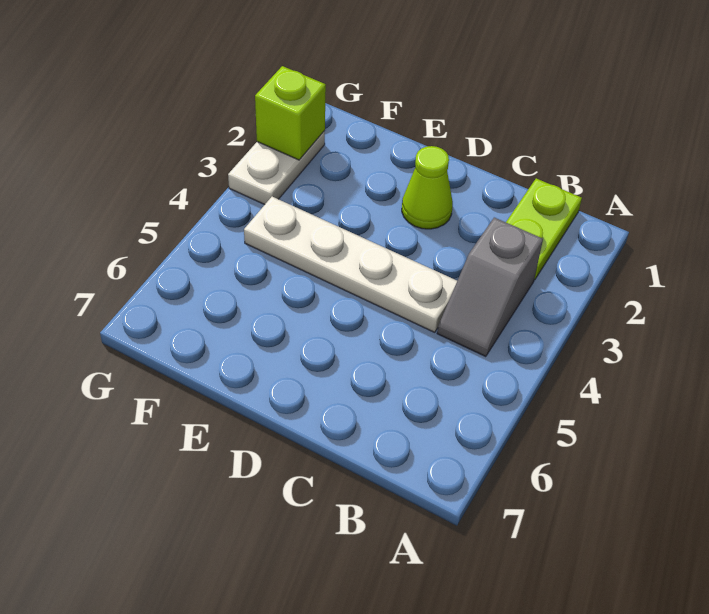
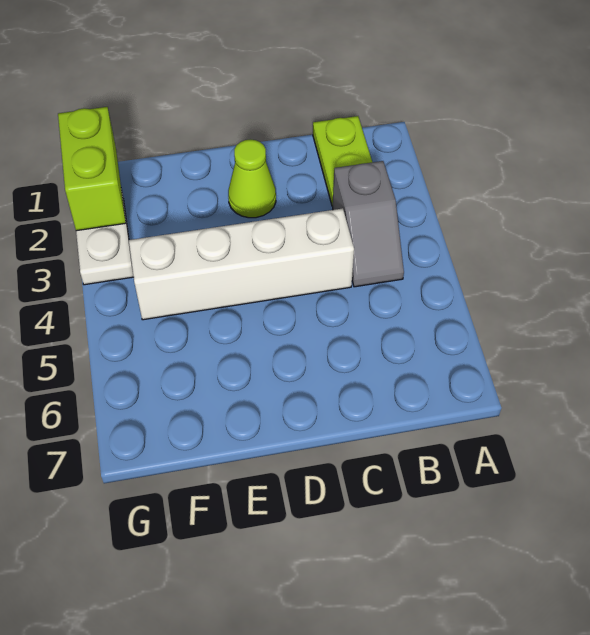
white 1x4 plate [244,197,457,332] -> white 1x4 brick [129,208,354,320]
lime 1x1 brick [255,66,326,160] -> lime 1x2 brick [58,107,126,231]

